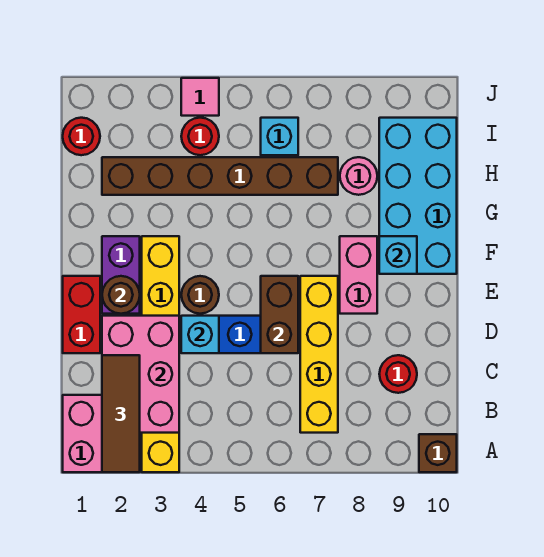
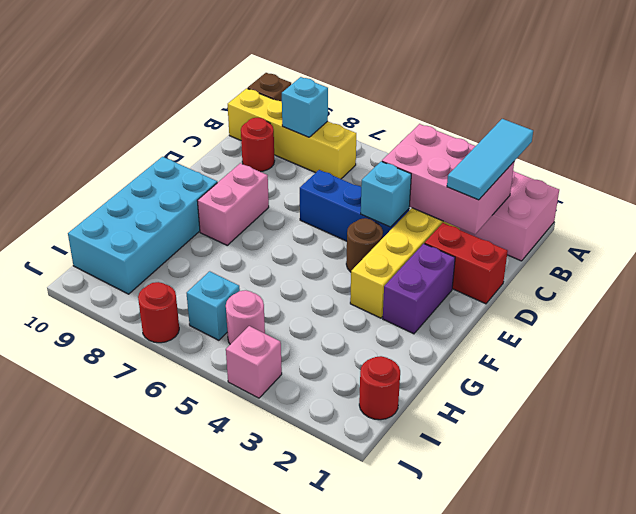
brown 1x3 tile [102,355,140,472] -> cyan 1x3 tile [447,119,533,200]
pink 2x3 brick [102,316,179,433] -> pink 2x3 brick turned to [382,124,514,234]
yellow 1x4 brick [300,276,338,433] -> yellow 1x4 brick turned to [228,88,356,179]
red 1x2 brick [63,276,100,353] -> red 1x2 brick turned to [425,223,508,304]
brown 1x2 brick [261,276,298,353] -> none
brown 1x1 round brick [102,276,140,314] -> none
cyan 1x1 brick [379,236,417,274] -> cyan 1x1 brick moved to [282,77,328,137]
brown 1x6 brick [102,157,338,195] -> none
pink 1x1 round brick [340,157,377,195] -> pink 1x1 round brick moved to [226,290,265,344]
red 1x1 round brick [181,118,219,155] -> red 1x1 round brick moved to [138,282,179,343]
pink 1x1 tile [181,78,219,116] -> pink 1x1 brick [226,326,282,398]

